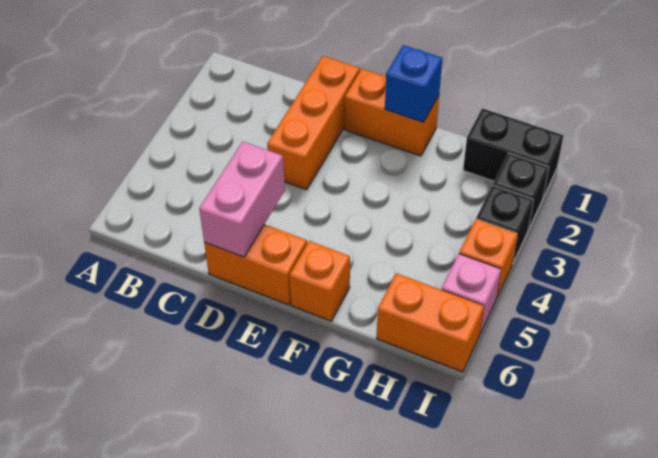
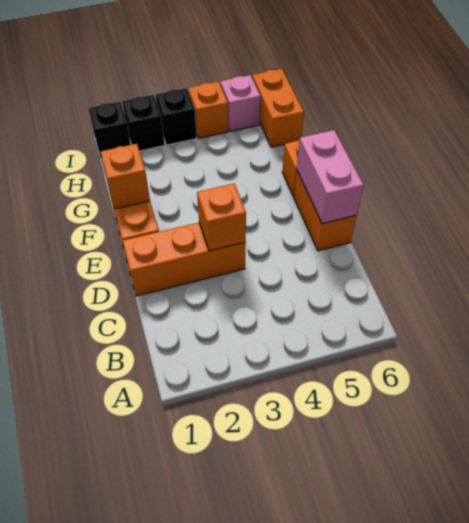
none -> orange 1x1 brick [197,183,246,251]
pink 1x2 brick [199,142,285,257] -> pink 1x2 brick turned to [297,130,364,224]
blue 1x1 brick [385,45,442,122] -> orange 1x1 brick [101,144,150,209]
black 1x2 brick [463,108,564,197] -> black 1x1 brick [88,102,131,159]

